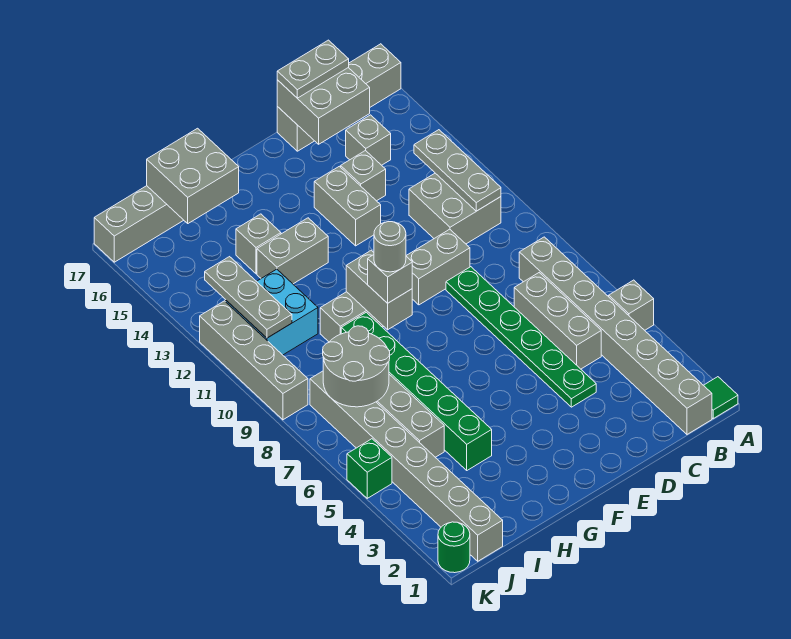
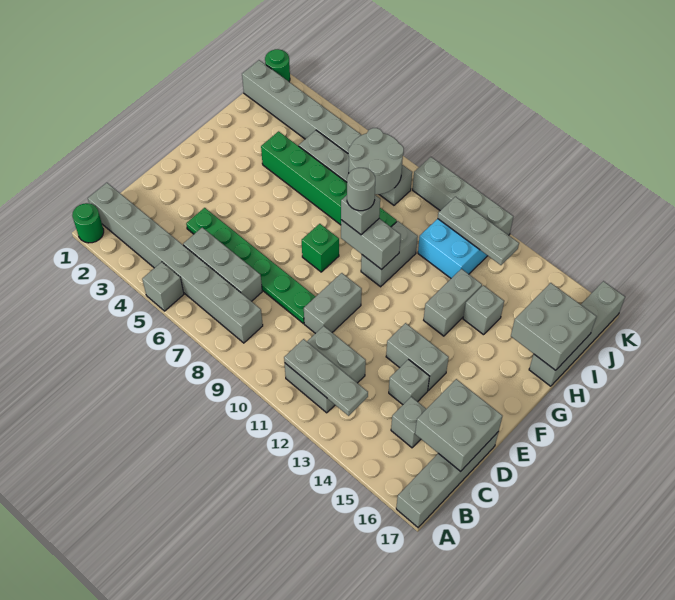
green 1x1 tile [704,377,738,419] -> green 1x1 round brick [72,203,104,243]
grey 1x2 plate [277,40,349,98] -> none
green 1x1 brick [347,439,392,498] -> green 1x1 brick moved to [302,224,339,272]

